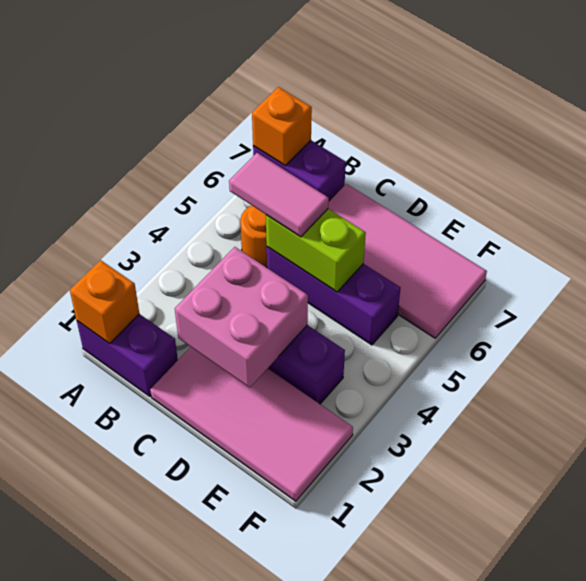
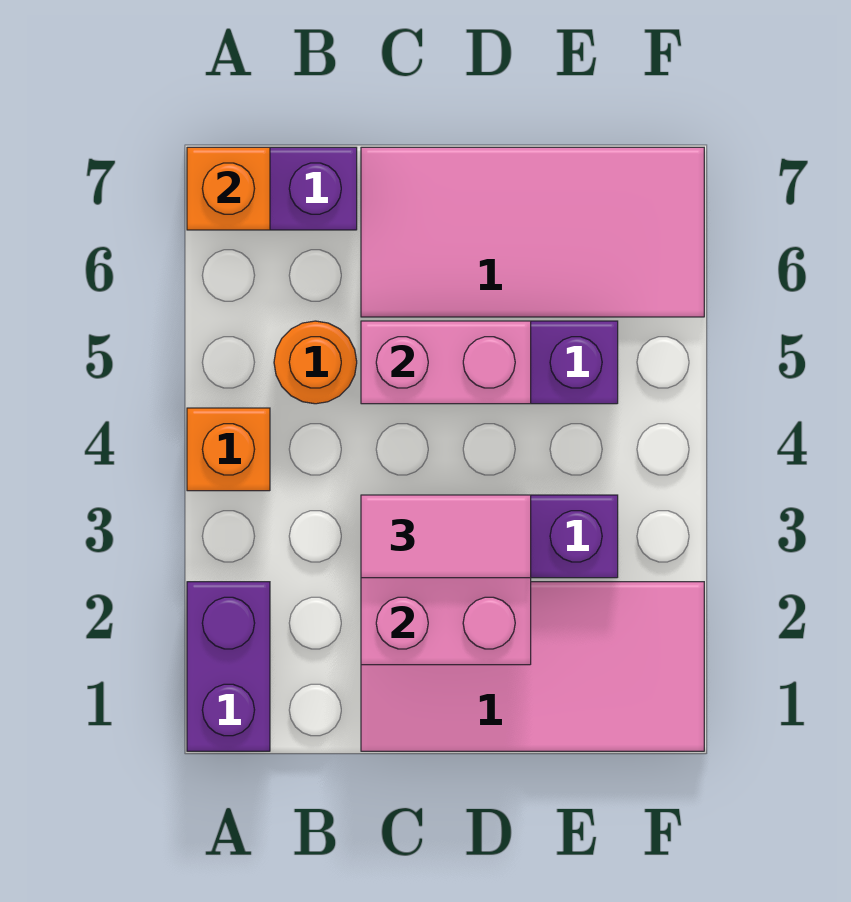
purple 1x2 brick [77,314,178,396] -> purple 1x2 brick turned to [187,582,270,751]
orange 1x1 brick [70,260,139,344] -> orange 1x1 brick moved to [187,408,270,491]
pink 1x2 tile [229,153,329,237] -> pink 1x2 tile moved to [361,495,531,578]
lime 1x2 brick [266,209,366,292] -> pink 1x2 brick [361,321,531,404]

